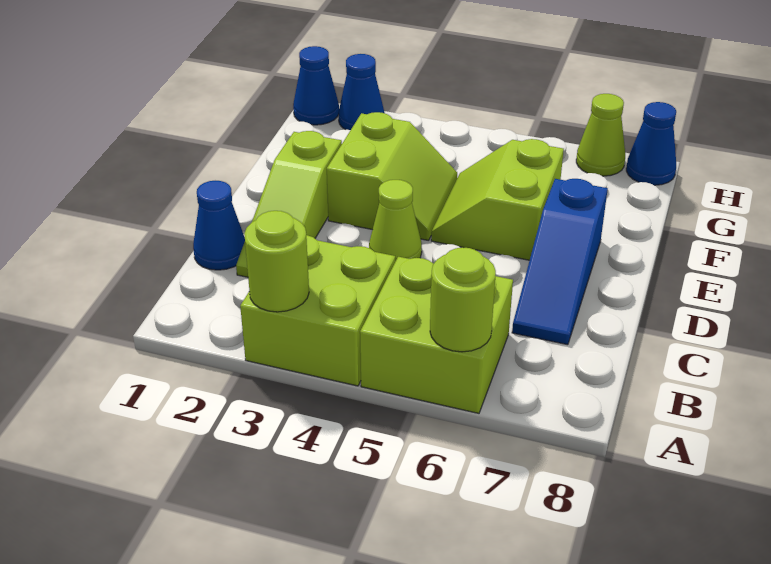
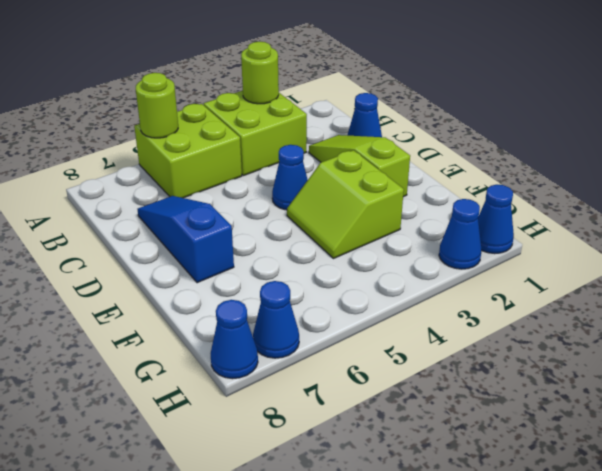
lime 1x1 cone [369,180,422,261] -> blue 1x1 cone [272,145,308,210]
lime 2x2 slope [431,139,564,260] -> none
lime 1x1 cone [576,94,625,176] -> blue 1x1 cone [253,281,299,358]

